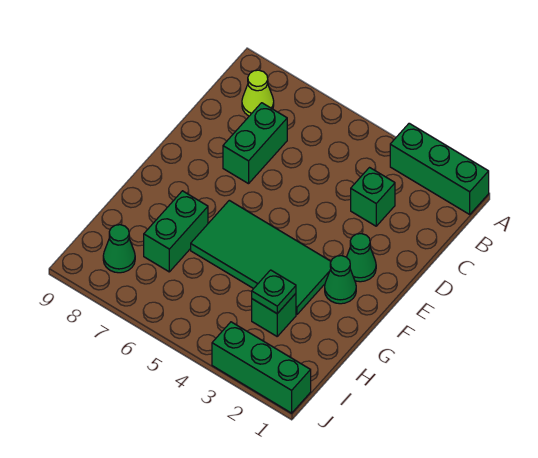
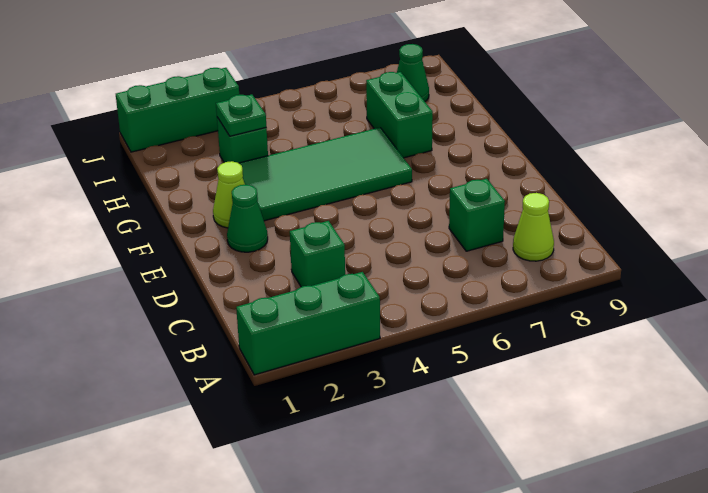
green 1x2 brick [223,103,287,184] -> green 1x1 brick [449,179,505,251]
green 1x1 cone [325,256,356,304] -> lime 1x1 cone [213,161,245,228]

